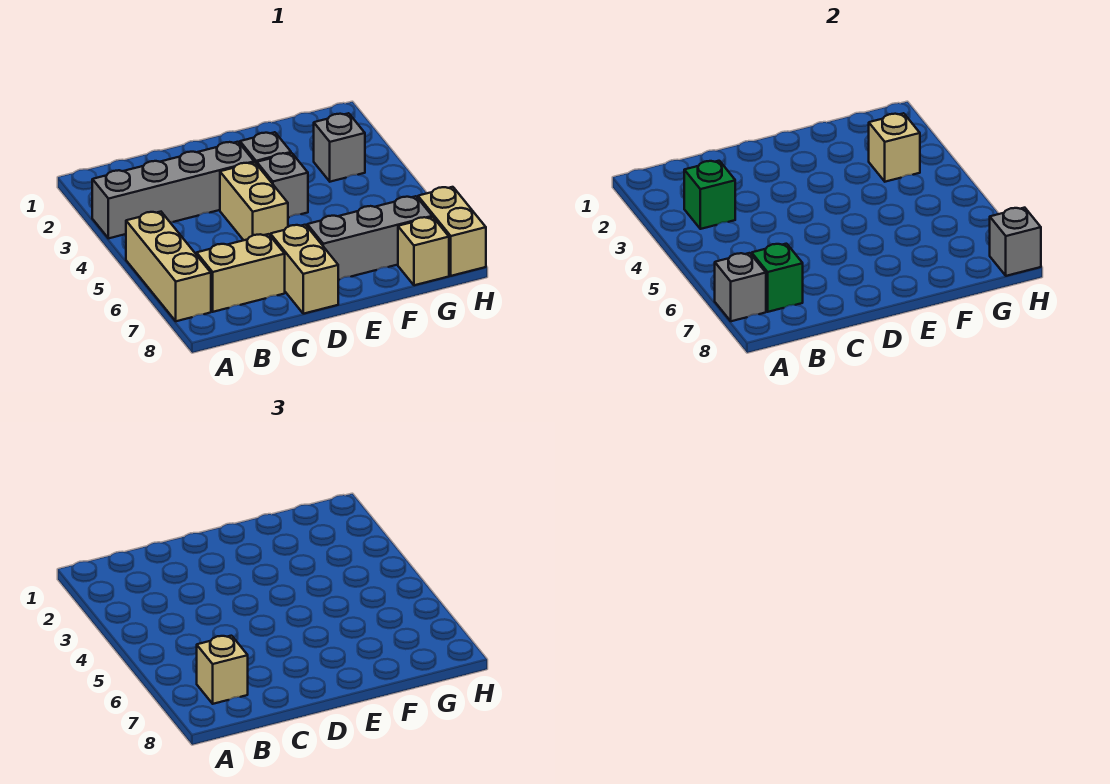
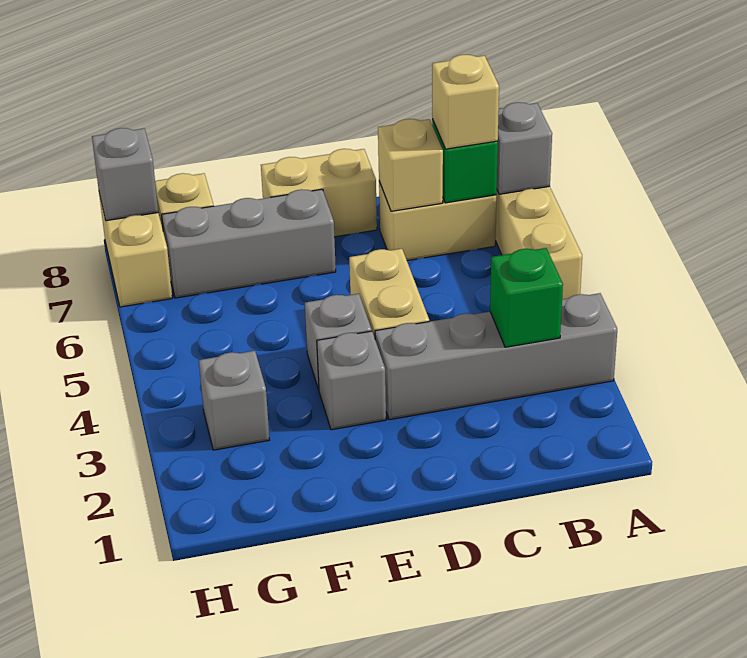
tan 1x2 brick [270,225,338,314] -> tan 1x2 brick turned to [261,149,377,237]
tan 1x1 brick [869,113,920,182] -> tan 1x1 brick moved to [378,119,443,211]

